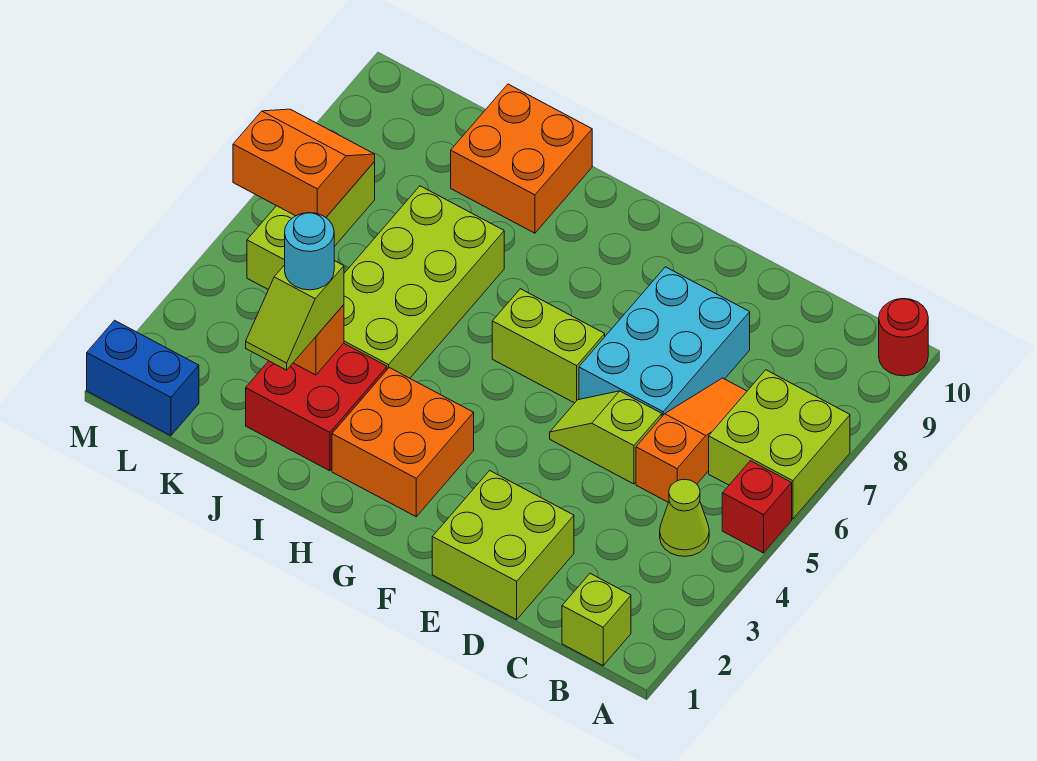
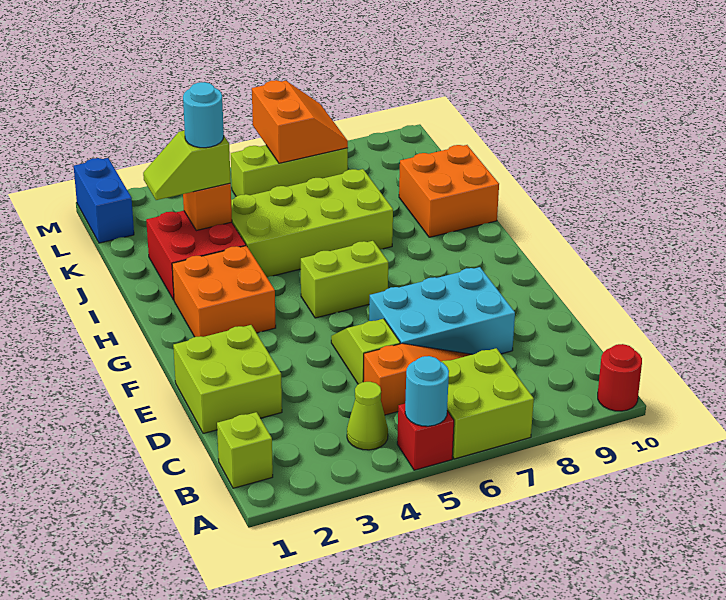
none -> cyan 1x1 round brick [405,356,449,426]
lime 1x2 brick [492,289,605,403] -> lime 1x2 brick turned to [301,241,388,318]

